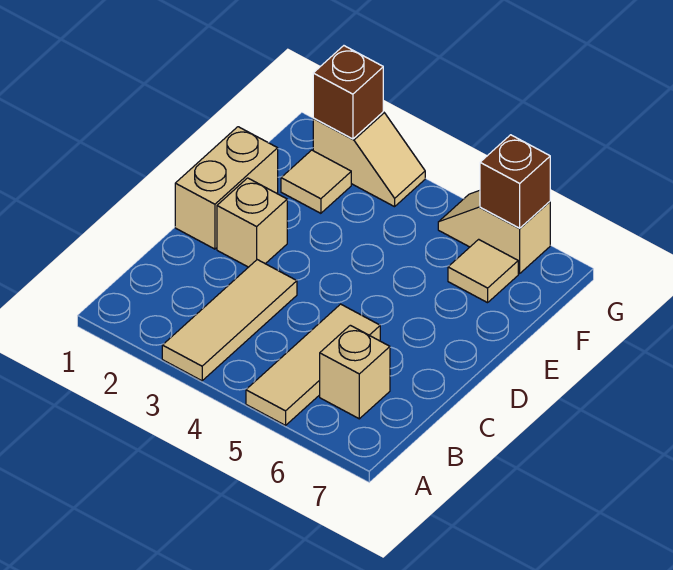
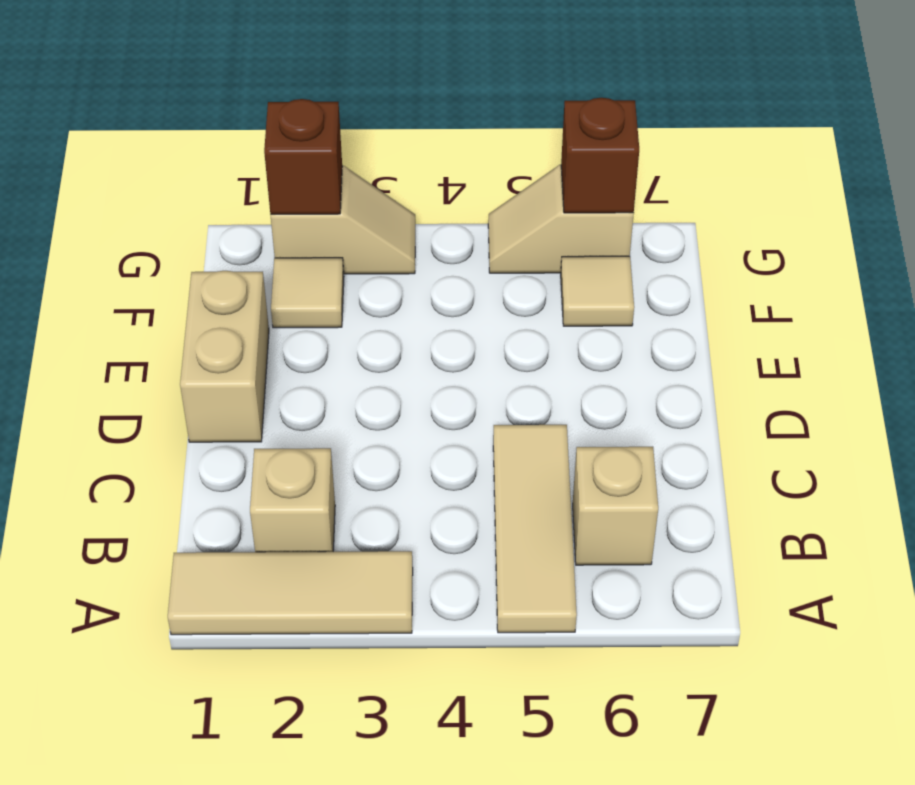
tan 1x3 tile [162,260,297,381] -> tan 1x3 tile turned to [168,551,413,635]
tan 1x1 brick [217,178,287,267] -> tan 1x1 brick moved to [250,448,335,552]

